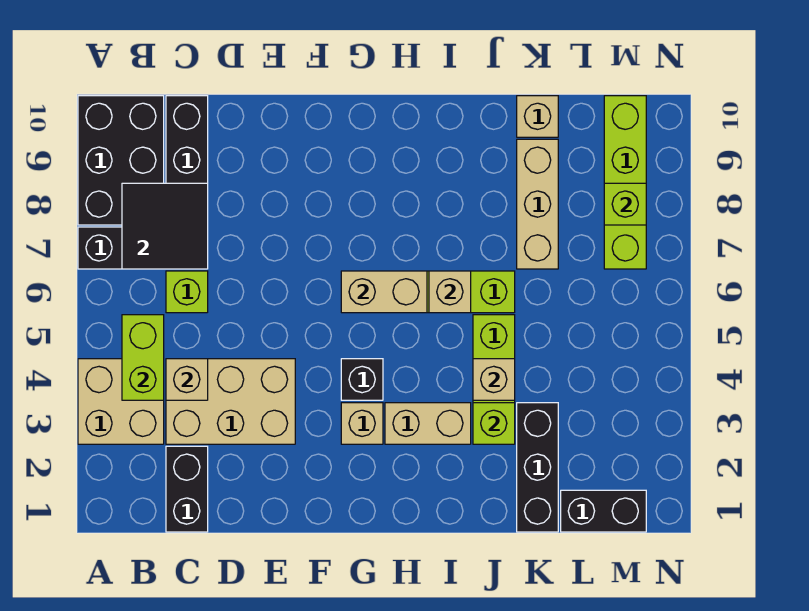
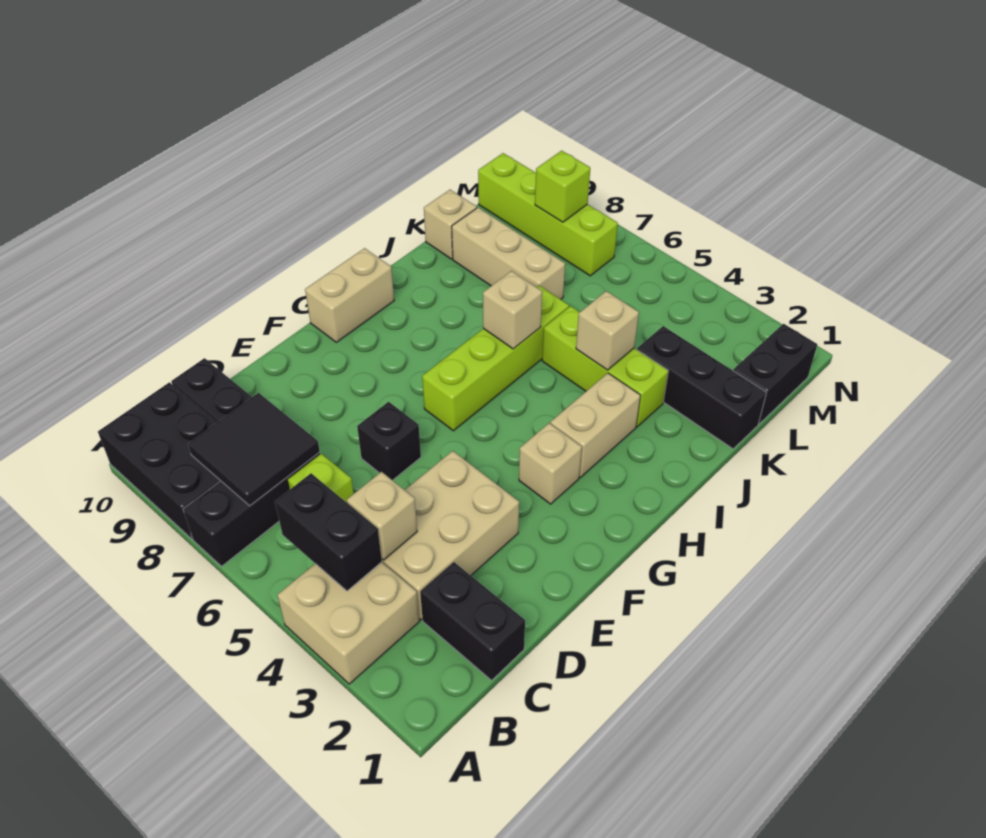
lime 1x2 brick [122,315,164,400] -> black 1x2 brick [275,473,382,591]
black 1x1 brick [341,359,383,400] -> black 1x1 brick moved to [357,402,421,480]
tan 1x2 brick [341,271,427,313] -> tan 1x2 brick moved to [305,248,394,342]
lime 1x1 brick [473,403,515,444] -> none

